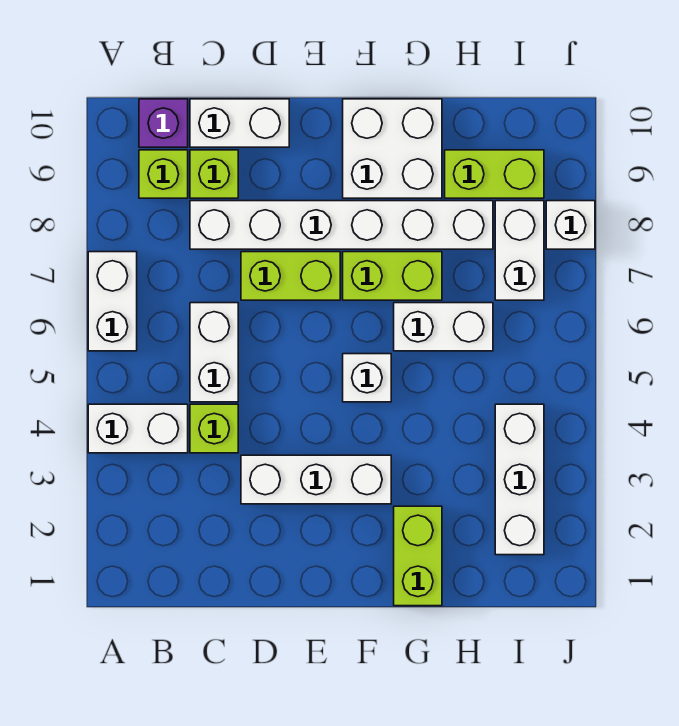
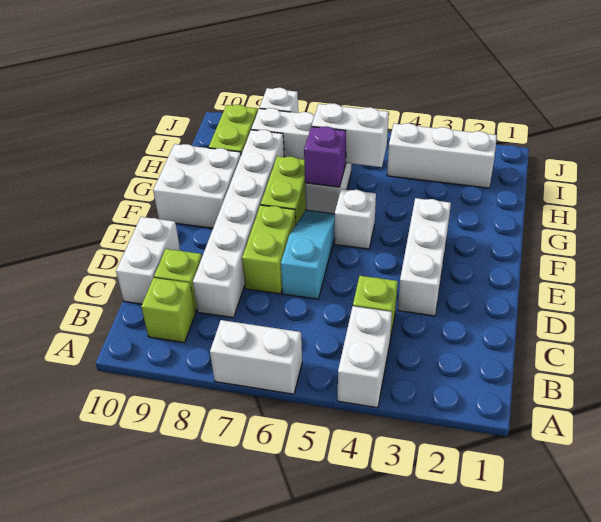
purple 1x1 brick [139,99,188,147] -> purple 1x1 brick moved to [304,127,346,187]
white 1x2 brick [190,303,238,402] -> white 1x2 brick moved to [312,103,389,167]
none -> cyan 1x3 slope [281,210,335,299]
lime 1x2 brick [394,506,442,606] -> none

